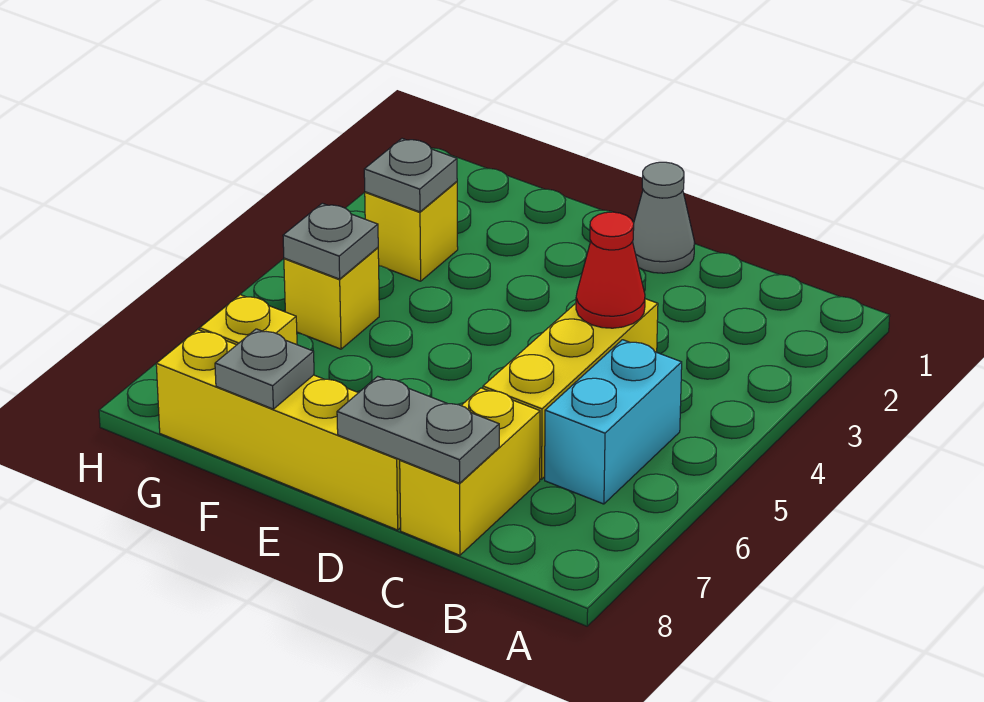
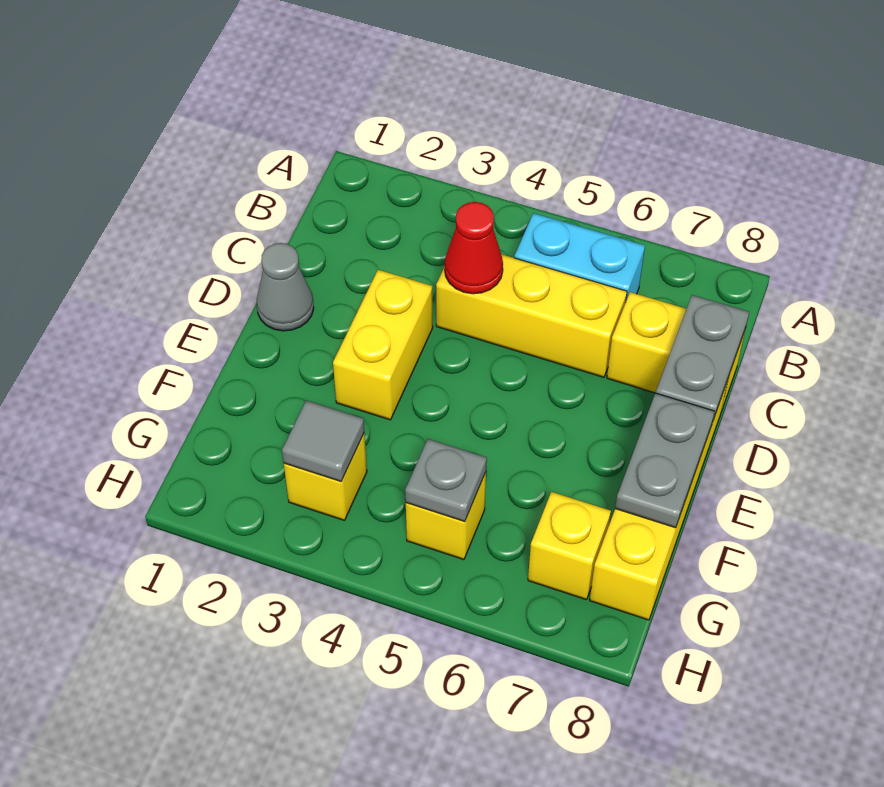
none -> yellow 1x2 brick [333,270,433,420]
grey 1x1 plate [215,329,314,409] -> grey 1x2 plate [615,393,715,528]
grey 1x1 plate [364,139,457,212] -> grey 1x1 tile [282,400,364,482]

